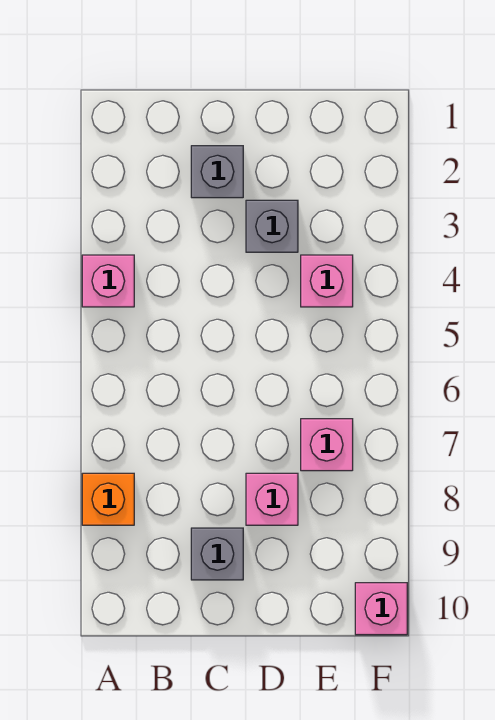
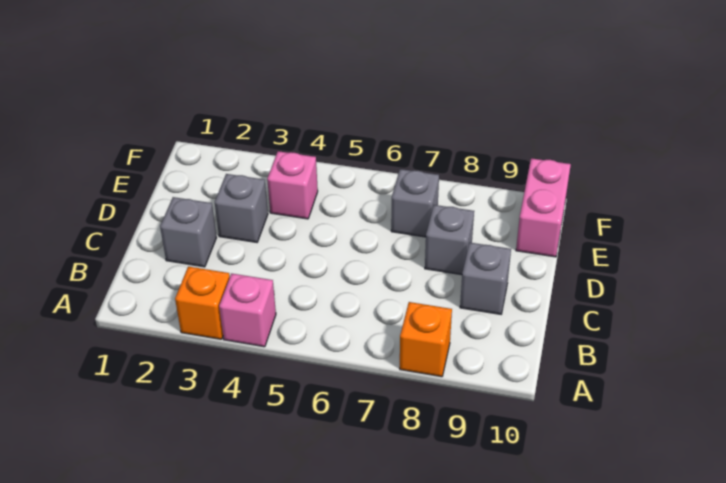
none -> orange 1x1 brick [175,266,230,339]
pink 1x1 brick [246,473,298,525] -> grey 1x1 brick [425,205,474,275]
pink 1x1 brick [301,419,353,471] -> grey 1x1 brick [391,169,439,237]
pink 1x1 brick [355,583,407,635] -> pink 1x2 brick [516,158,571,257]

